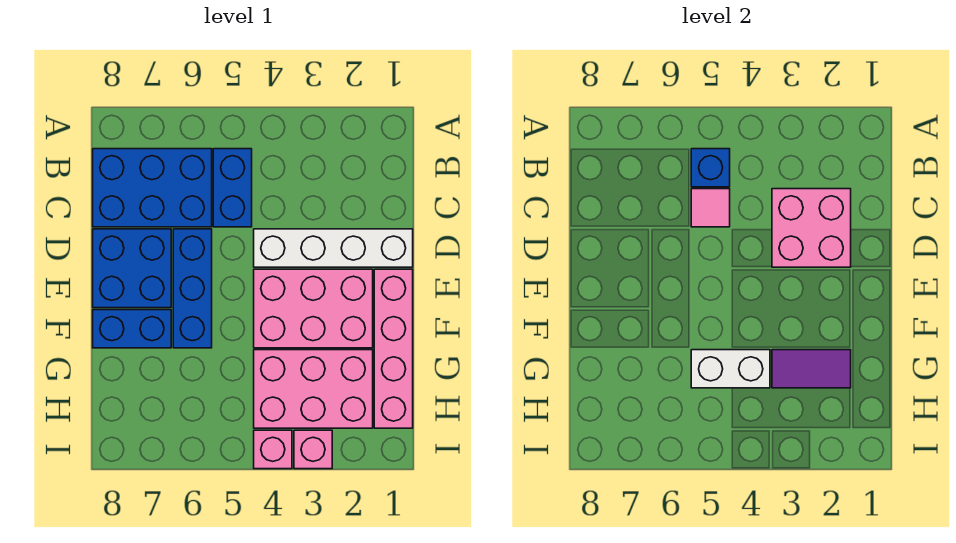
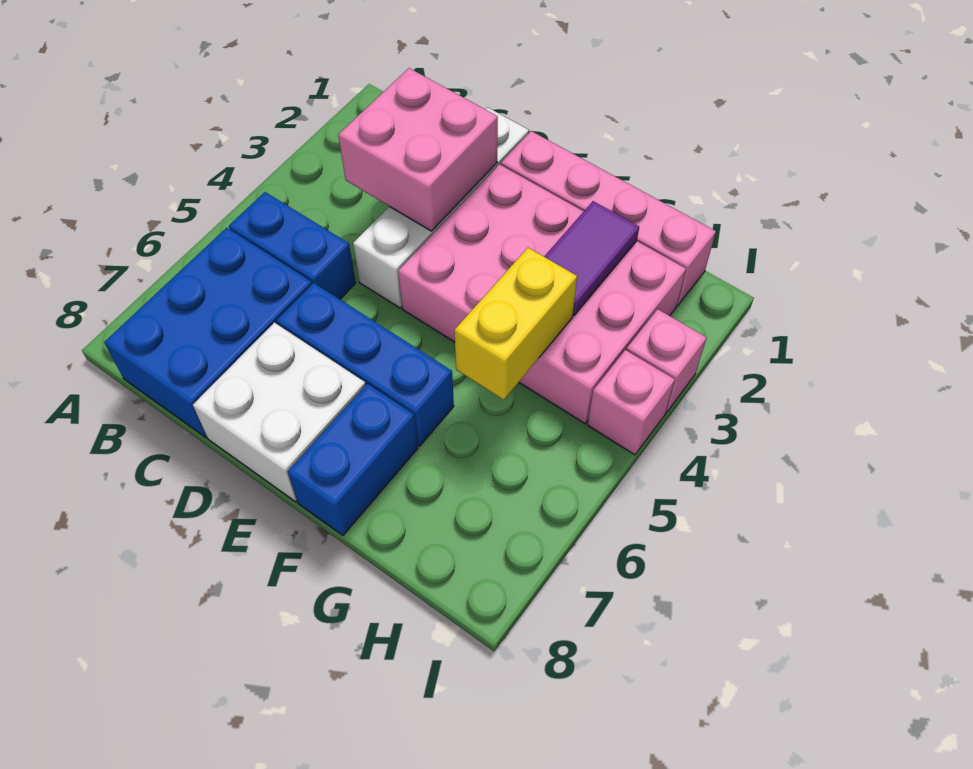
blue 1x1 brick [691,149,730,187] -> none
pink 1x1 tile [691,189,730,227] -> none
blue 2x2 brick [93,229,171,308] -> white 2x2 brick [193,322,366,502]
white 1x2 brick [691,350,770,388] -> yellow 1x2 brick [454,248,577,400]

